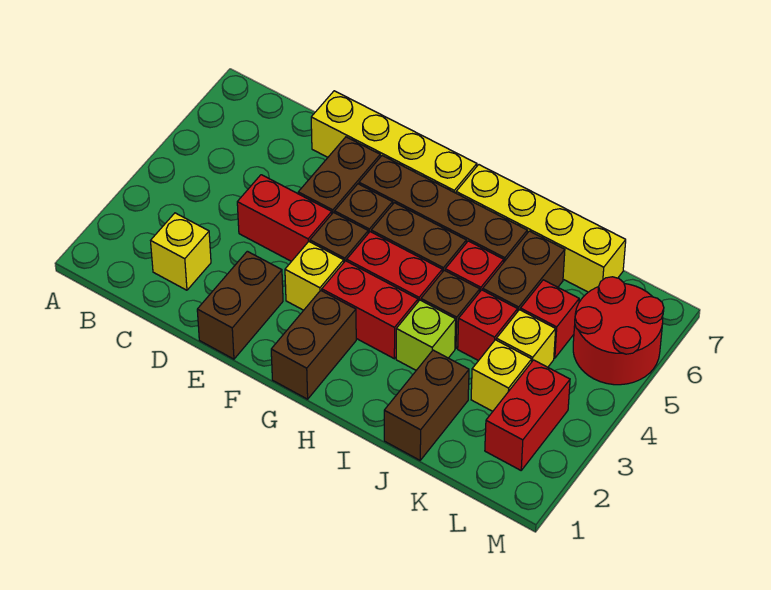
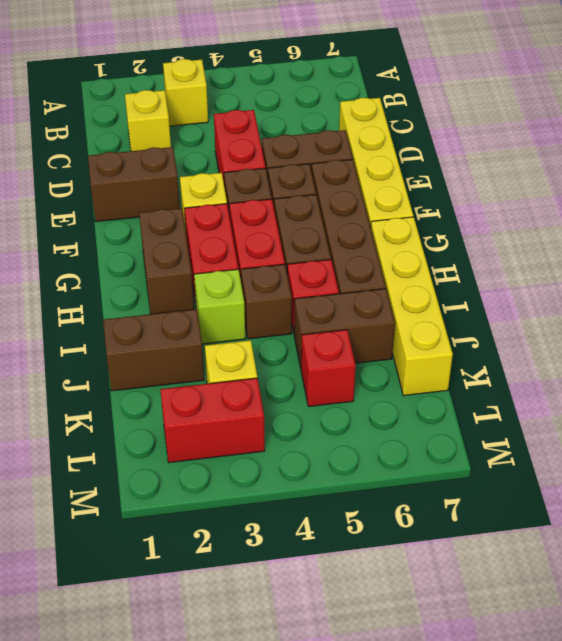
brown 1x2 brick [271,290,356,399] -> brown 1x2 brick turned to [139,208,194,314]
red 1x1 brick [458,290,518,361] -> none
yellow 1x1 brick [496,310,556,367] -> yellow 1x1 brick moved to [163,59,208,126]
red 2x2 round brick [573,277,664,385] -> none

